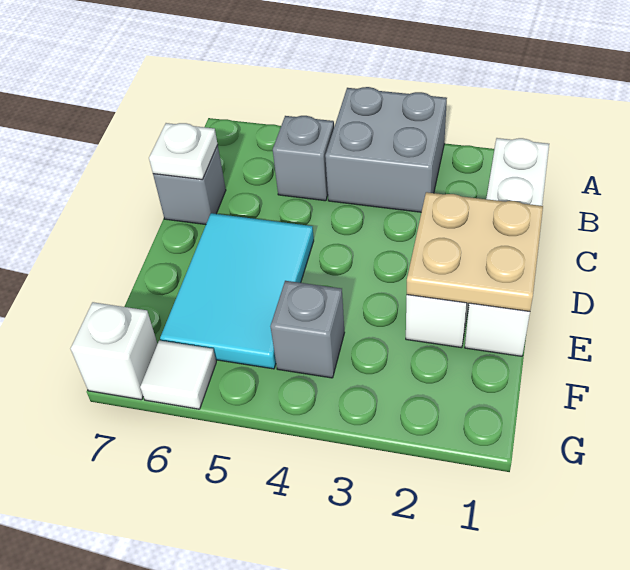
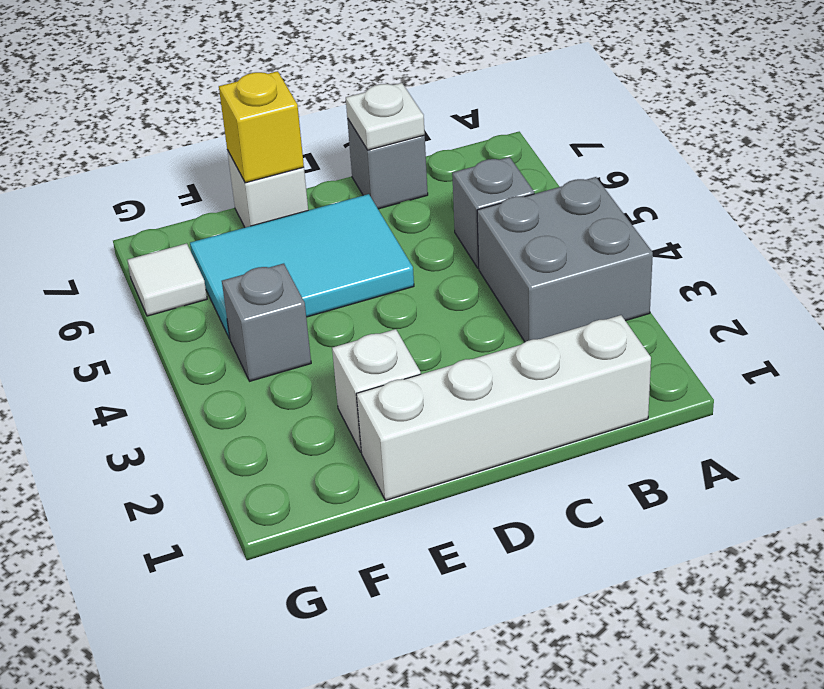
tan 2x2 plate [407,192,543,311] -> none
none -> yellow 1x1 brick [219,71,304,183]
white 1x1 brick [71,302,157,400] -> white 1x1 brick moved to [227,150,308,227]

